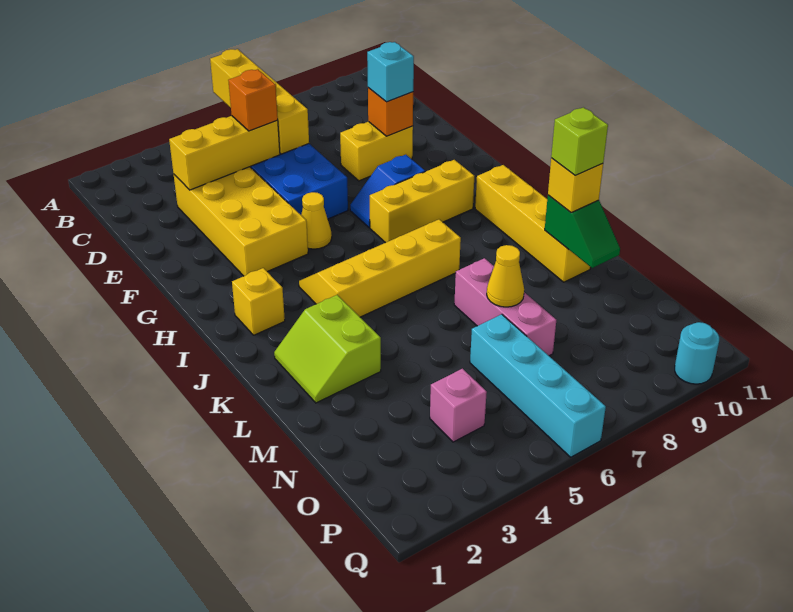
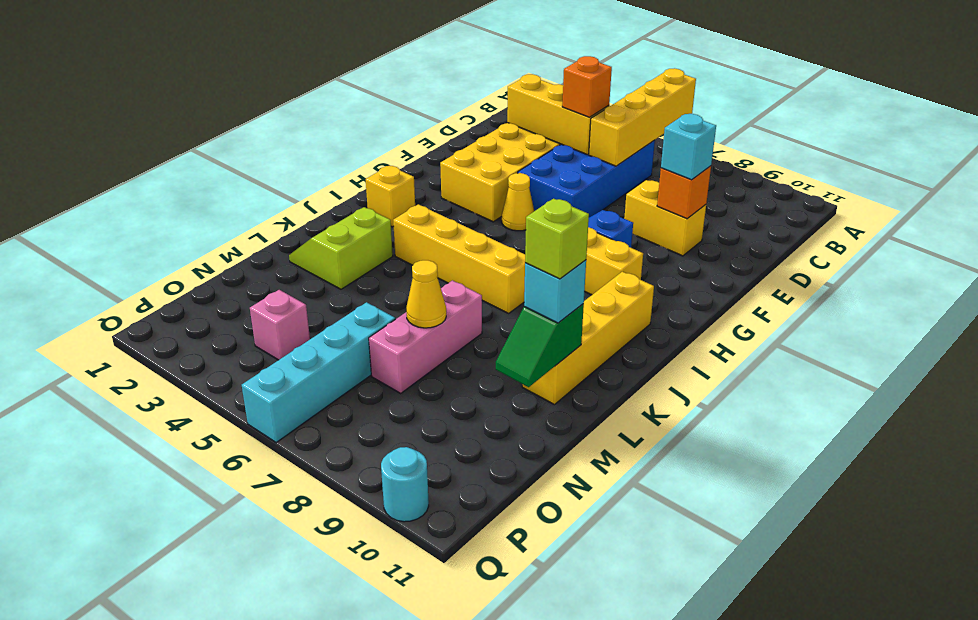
yellow 1x1 brick [548,158,603,212] -> cyan 1x1 brick [524,260,586,323]

